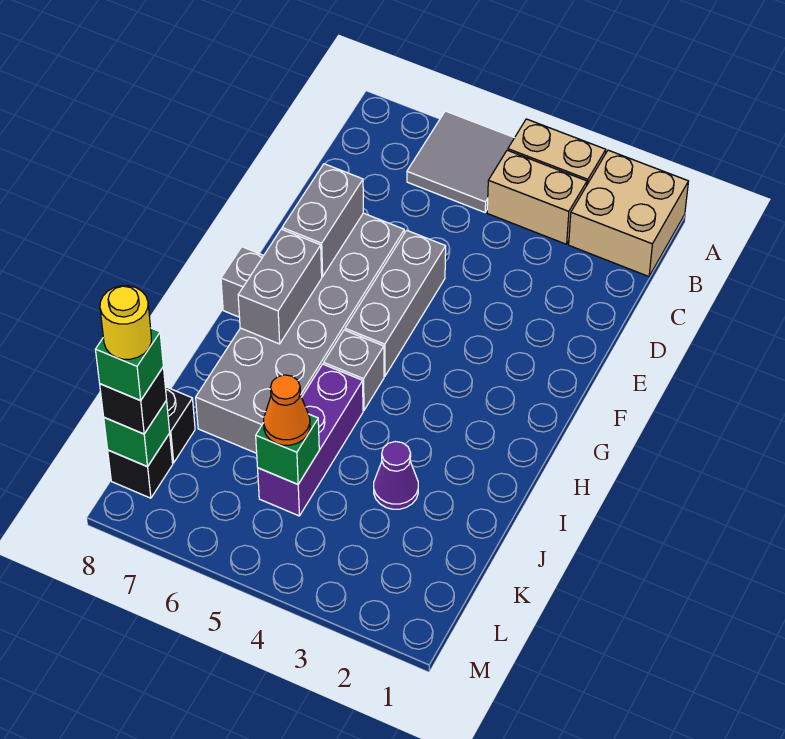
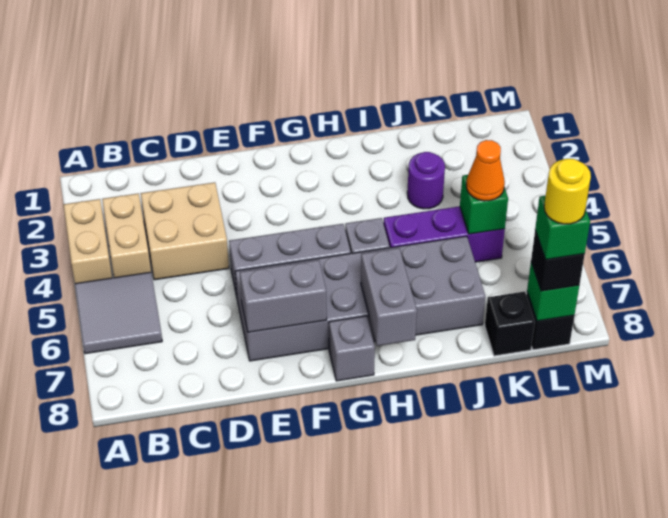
tan 2x2 brick [569,150,688,277] -> tan 2x2 brick moved to [141,182,229,280]
grey 1x2 brick [238,229,322,344] -> grey 1x2 brick turned to [361,248,417,346]
purple 1x1 cone [374,442,418,509] -> purple 1x1 round brick [407,152,445,209]

